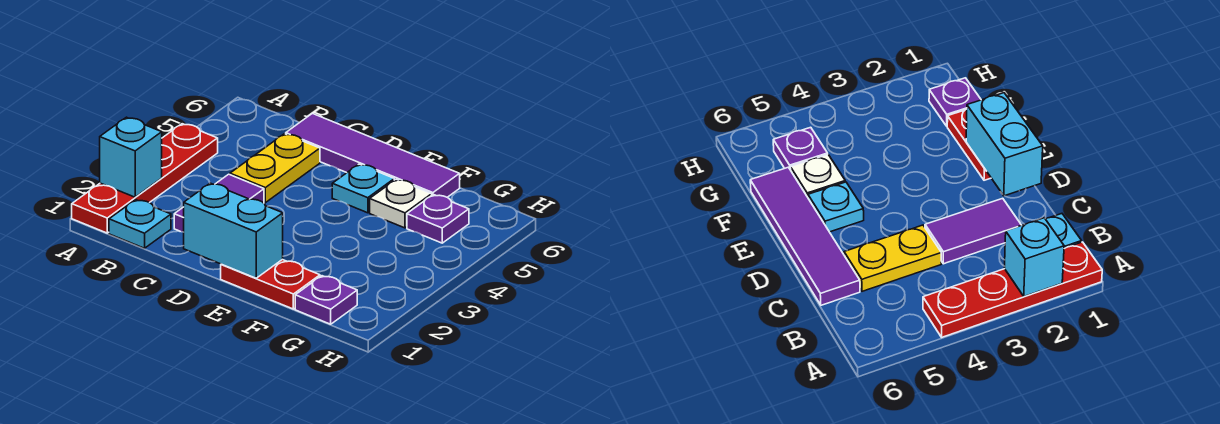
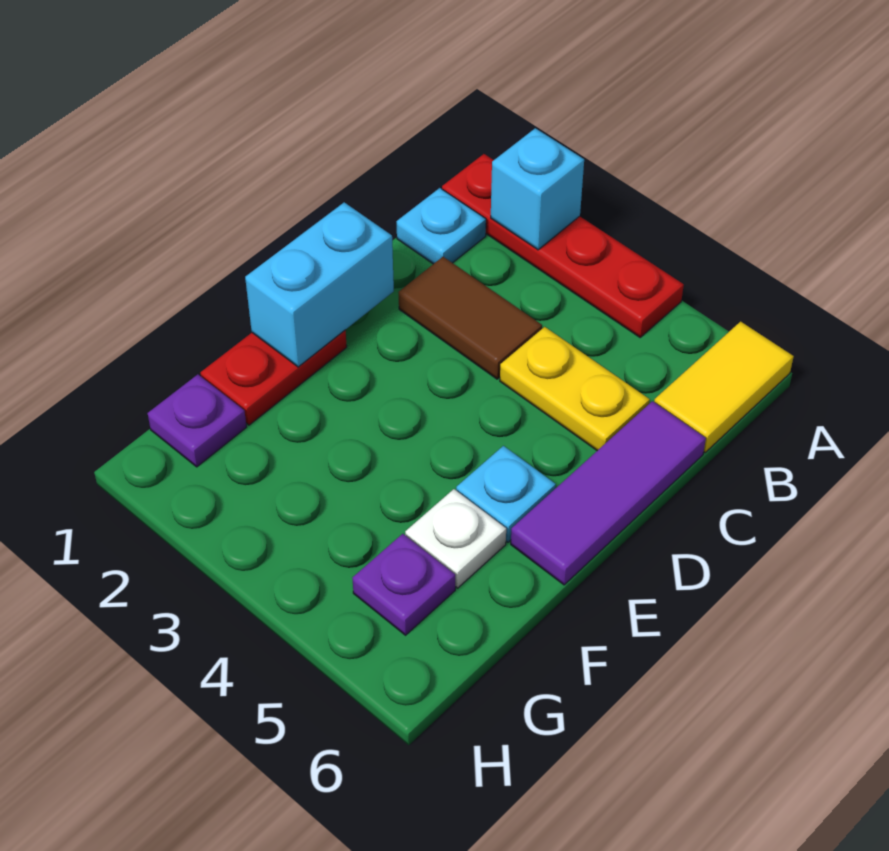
none -> yellow 1x2 tile [654,322,794,452]
purple 1x2 tile [174,174,264,232] -> brown 1x2 tile [399,257,542,379]
purple 1x4 tile [286,113,460,197] -> purple 1x3 tile [511,401,706,585]

